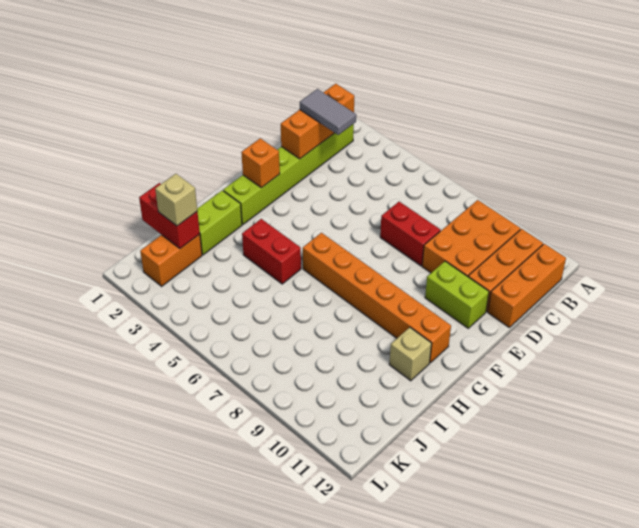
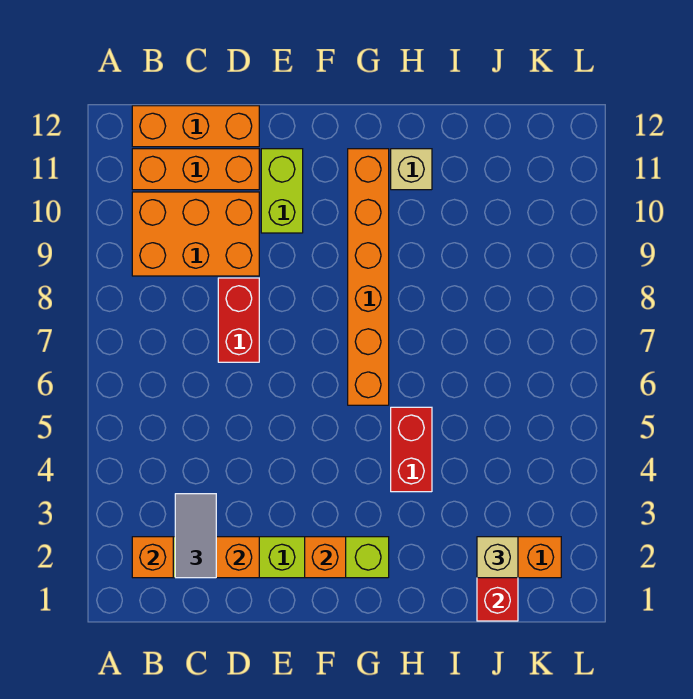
lime 1x2 brick [197,190,242,255] -> none

